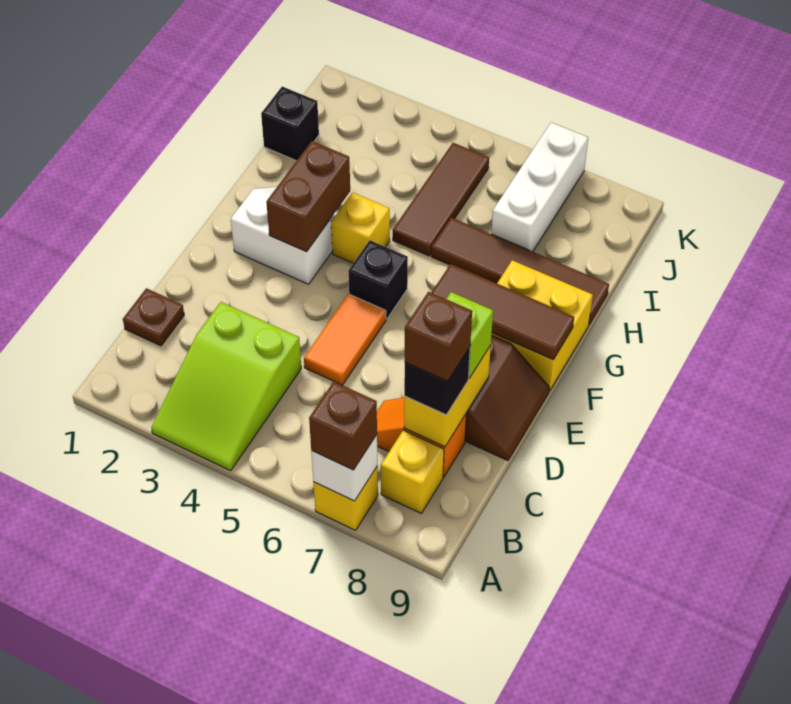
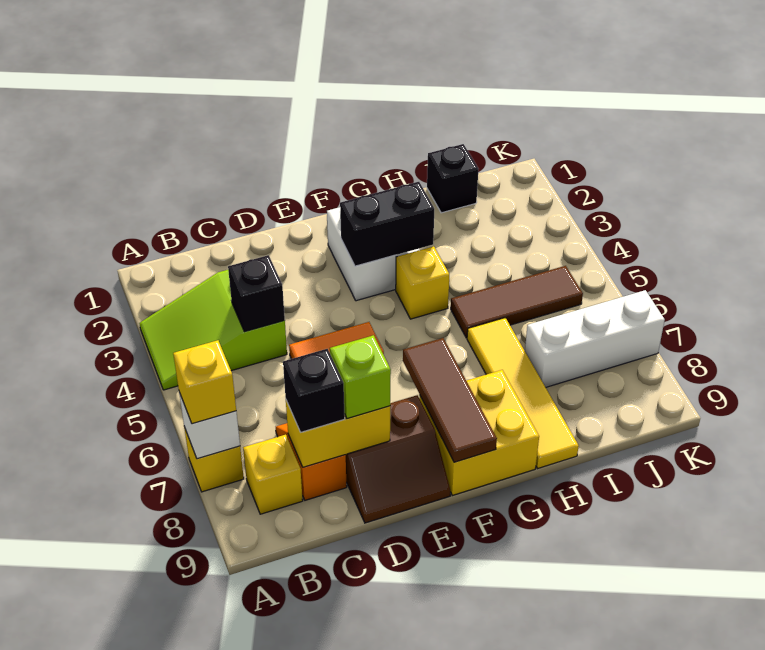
brown 1x1 brick [309,381,377,470] -> yellow 1x1 brick [173,340,236,424]
brown 1x1 plate [123,288,184,346] -> none
brown 1x1 brick [405,292,472,381] -> none
brown 1x2 brick [266,141,350,252] -> black 1x2 brick [340,182,434,266]
black 1x1 brick [348,240,408,319] -> black 1x1 brick moved to [228,255,285,332]
brown 1x4 tile [431,217,609,324] -> yellow 1x4 tile [467,318,579,469]

